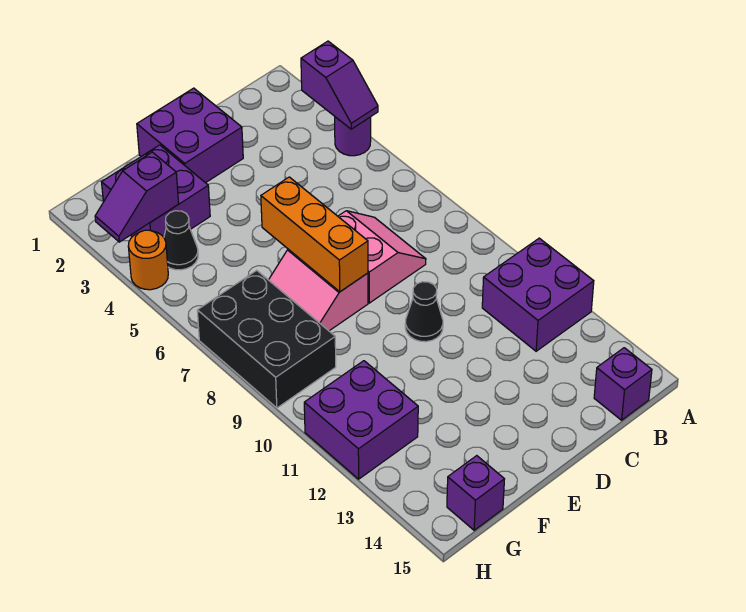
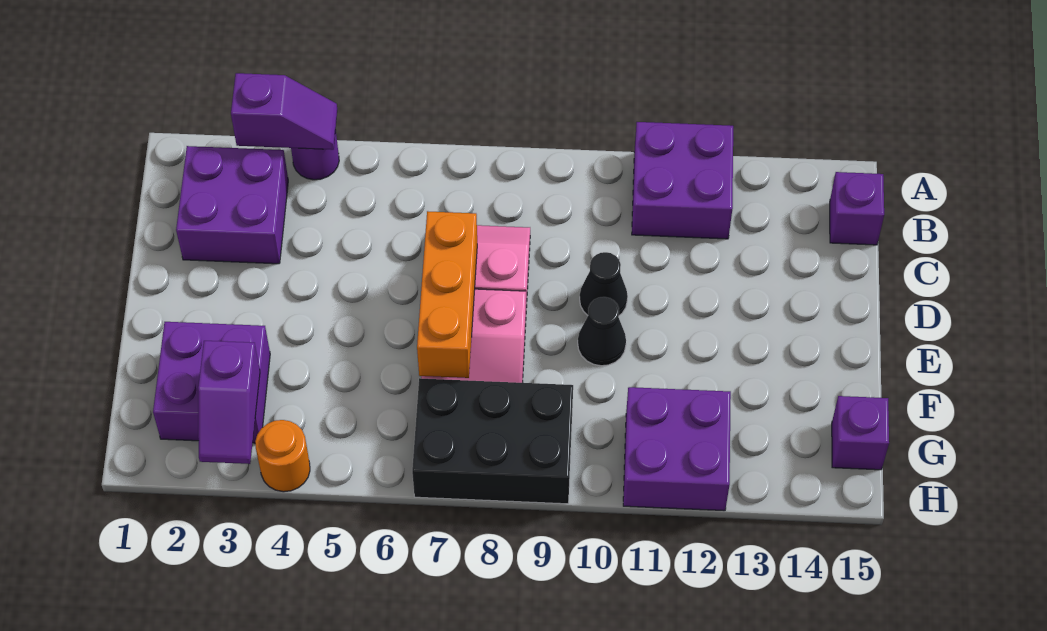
purple 2x2 brick [137,88,243,183] -> purple 2x2 brick moved to [176,146,288,264]
orange 1x3 brick [261,177,368,292] -> orange 1x3 brick turned to [417,211,477,378]
black 1x1 cone [164,211,198,270] -> black 1x1 cone moved to [578,297,626,366]

